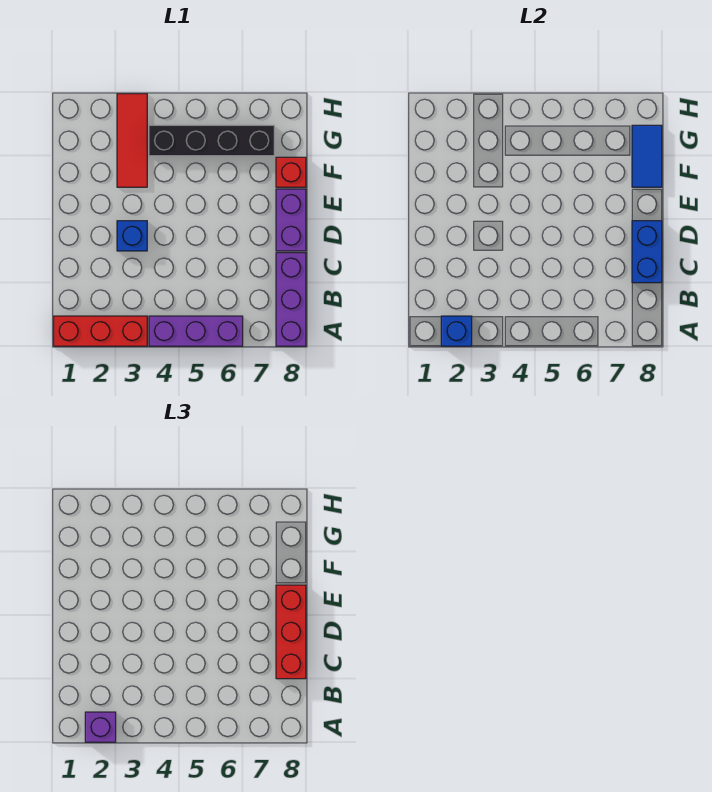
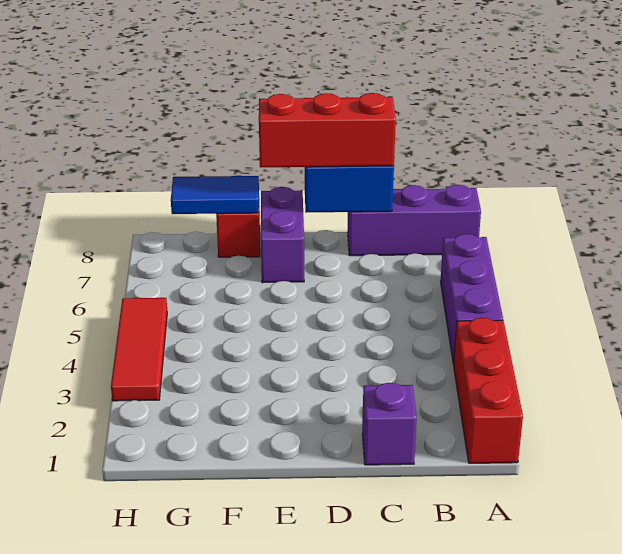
blue 1x1 brick [441,316,472,346] -> none
purple 1x1 brick [85,712,116,742] -> purple 1x1 brick moved to [362,383,417,465]
blue 1x1 brick [117,221,147,251] -> none
purple 1x2 brick [276,189,306,251] -> purple 1x2 brick turned to [261,187,304,283]
red 1x3 tile [117,94,147,187] -> red 1x3 tile turned to [111,298,167,401]
black 1x4 brick [149,125,274,156] -> none

